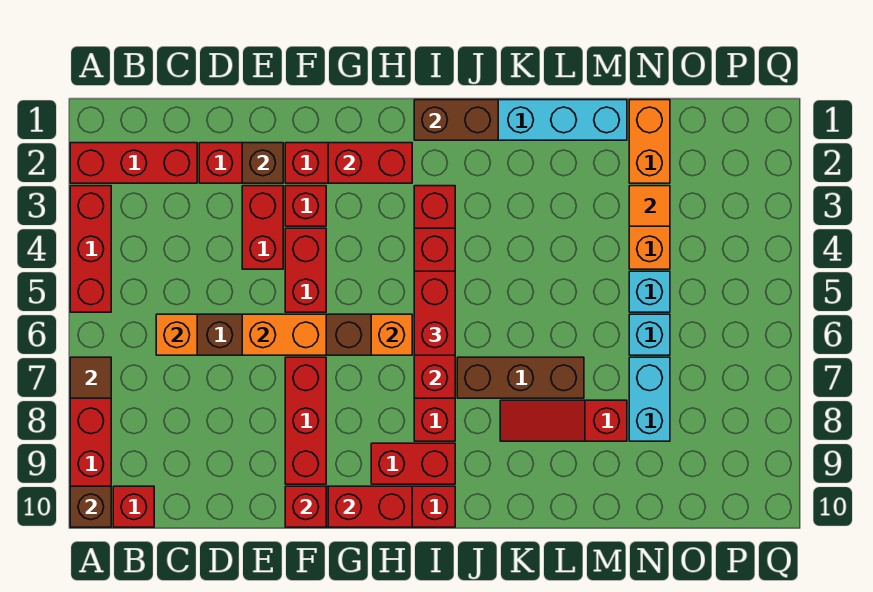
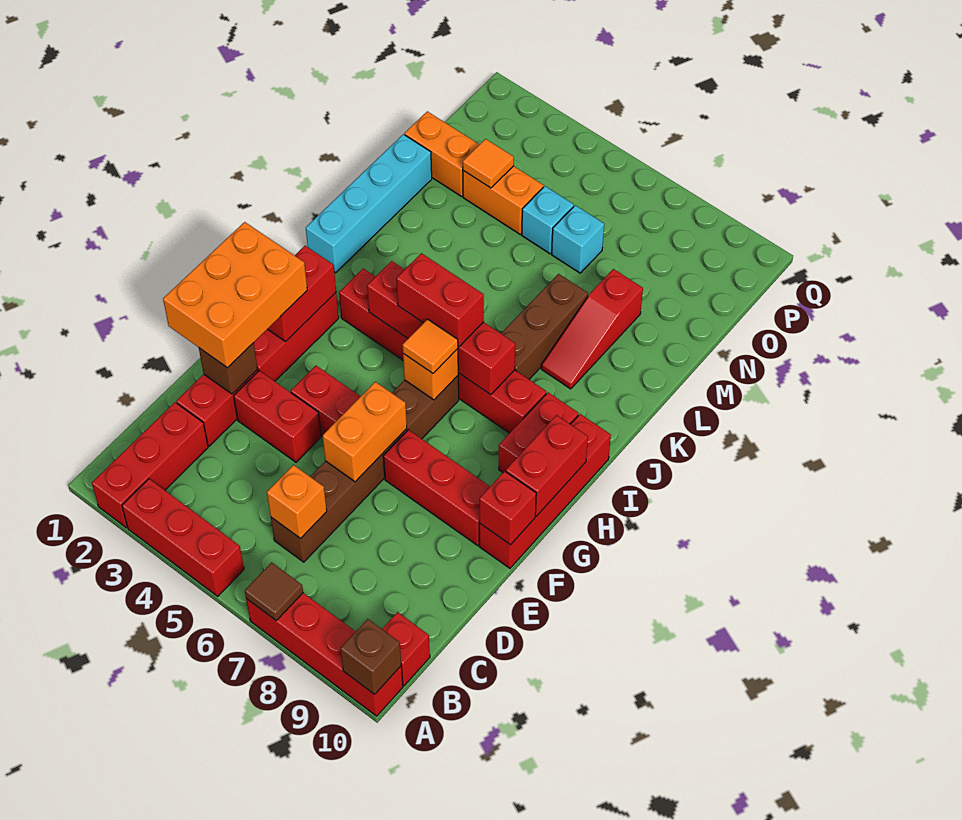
none -> orange 2x3 brick [163,222,307,368]
red 1x1 brick [285,186,326,226] -> none
none -> orange 1x1 tile [403,319,458,373]
brown 1x2 brick [414,100,498,140] -> none
cyan 1x2 brick [629,357,670,441] -> none

